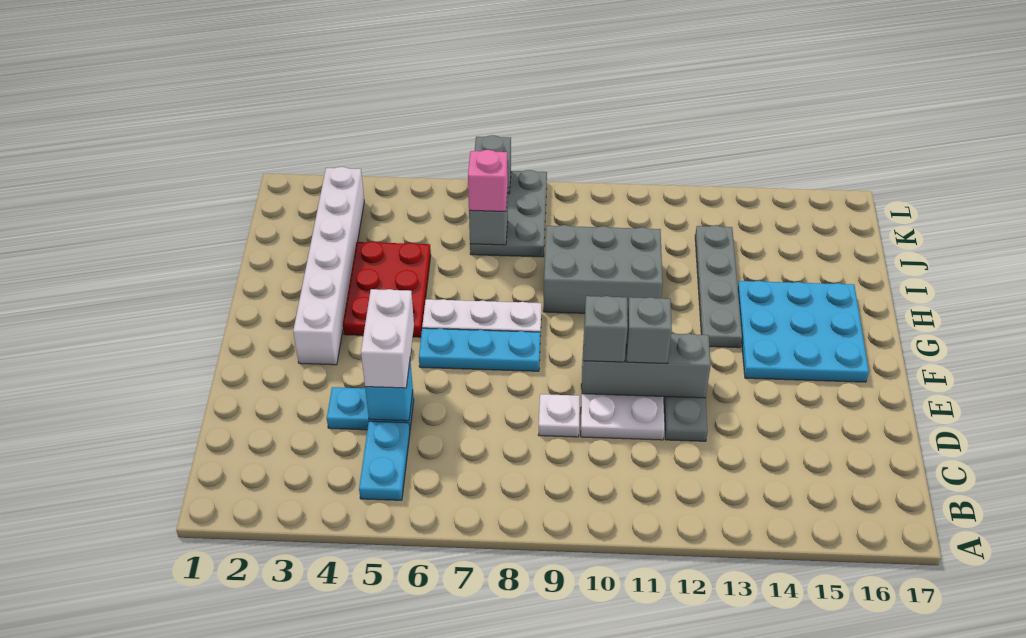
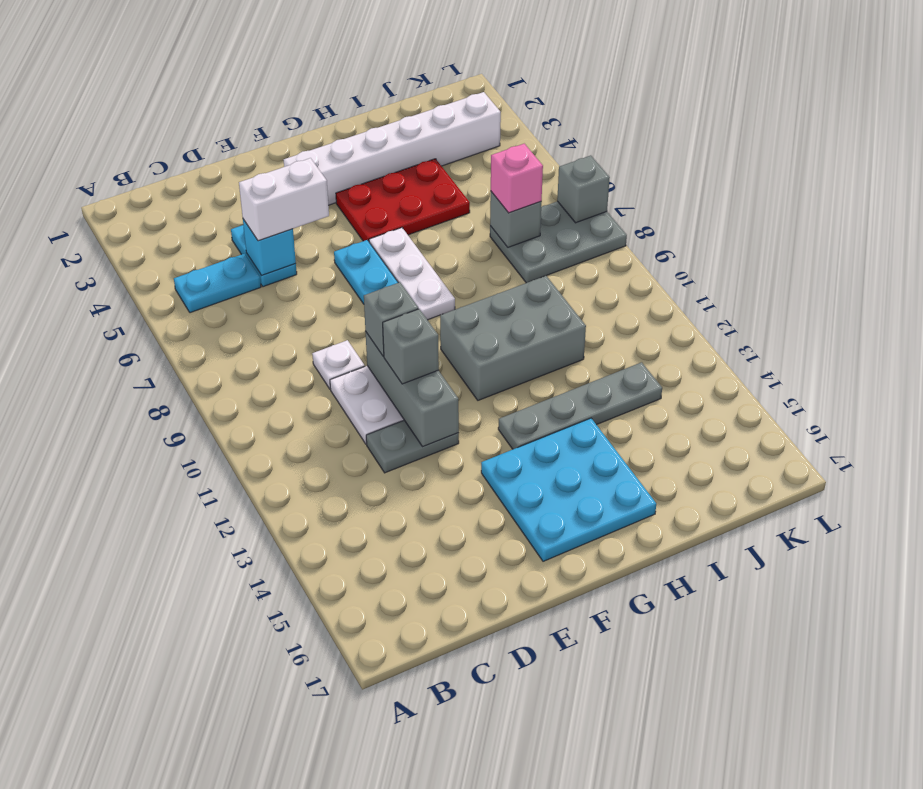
grey 2x3 brick [543,225,663,314] -> grey 2x3 brick turned to [440,276,586,400]

